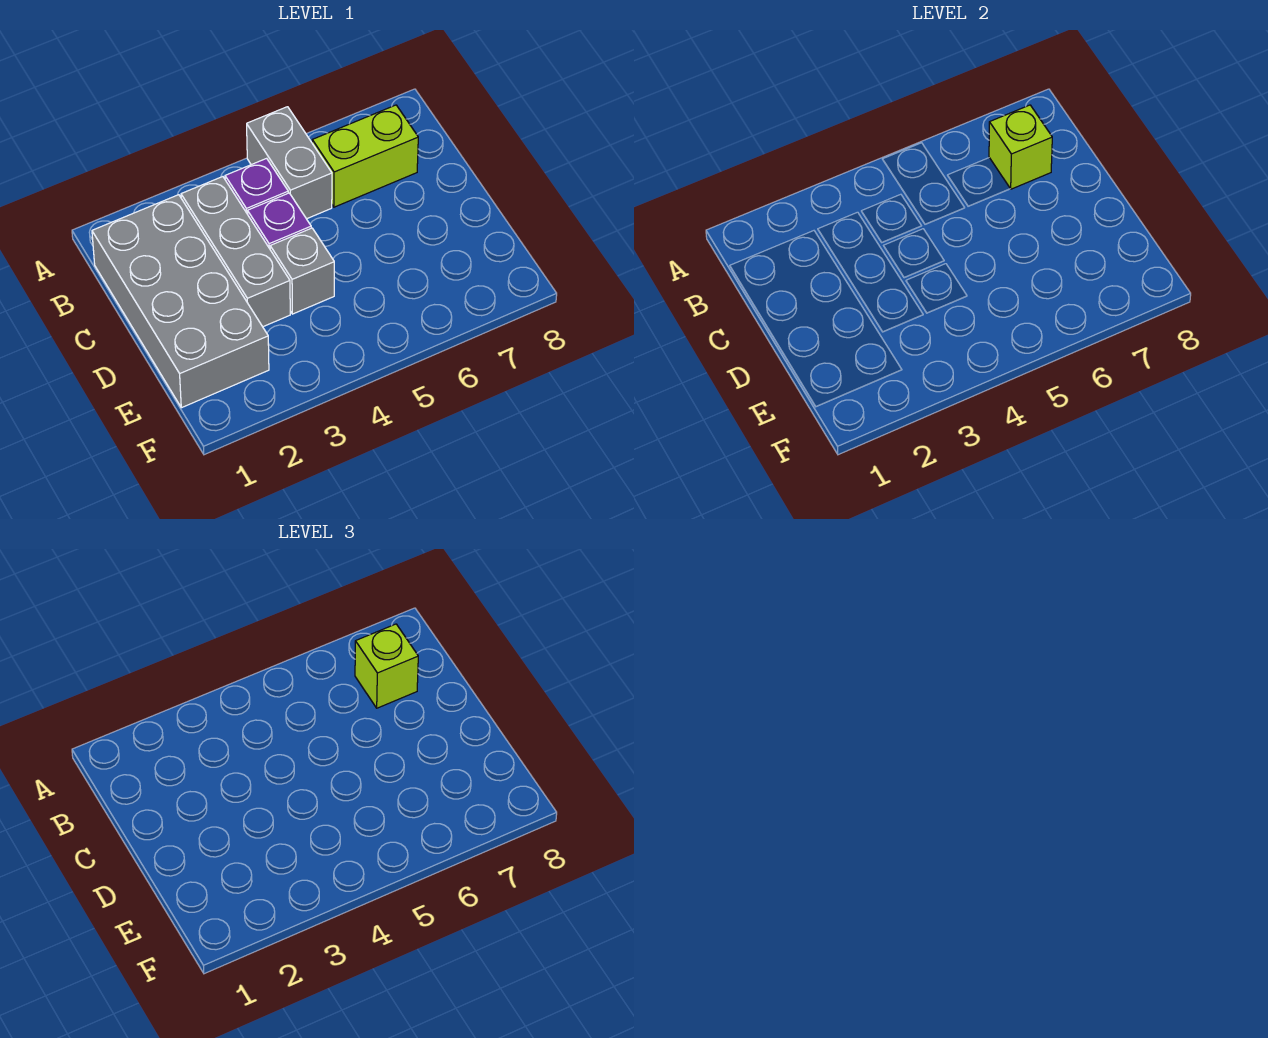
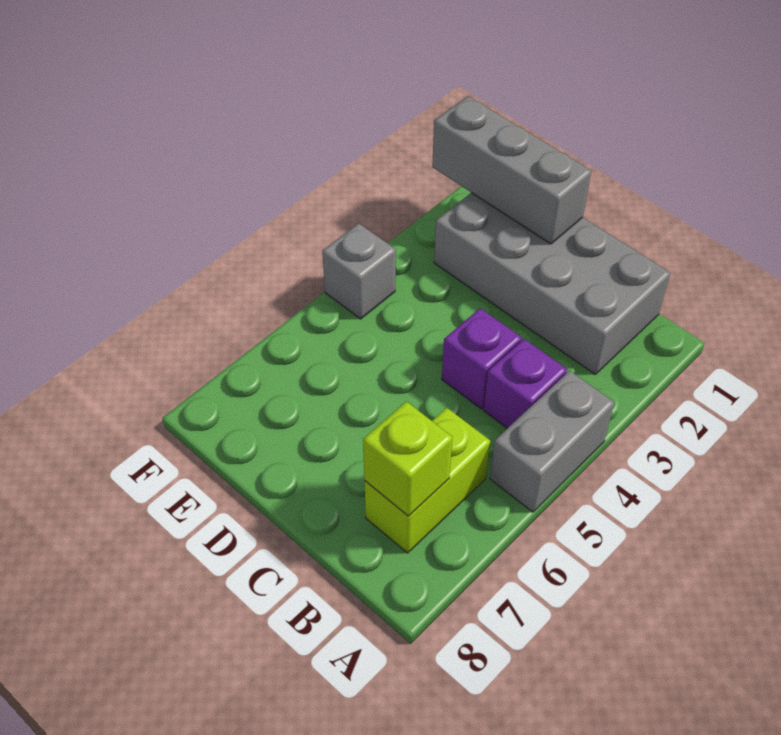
grey 1x2 brick [247,107,332,219] -> grey 1x2 brick turned to [490,371,614,512]
grey 1x3 brick [181,177,290,327] -> grey 1x3 brick moved to [432,96,591,244]
lime 1x1 brick [355,624,418,708] -> none
grey 1x1 brick [270,228,334,314] -> grey 1x1 brick moved to [322,223,396,319]

